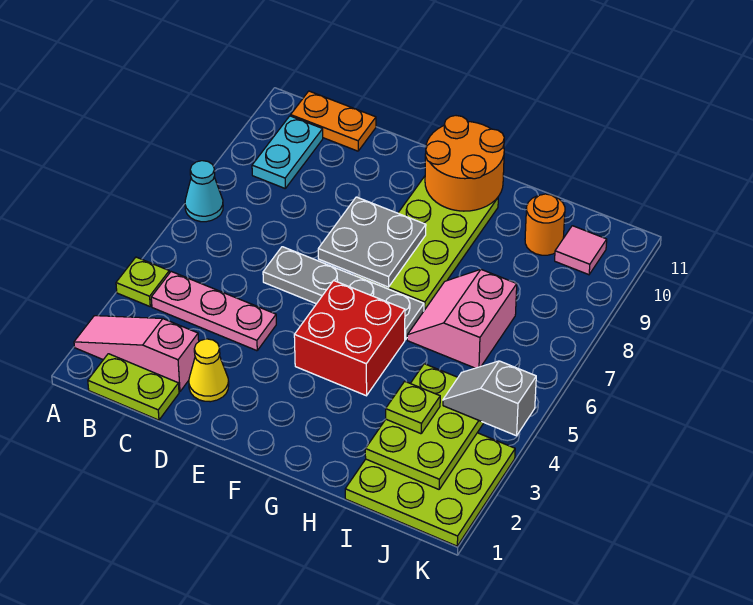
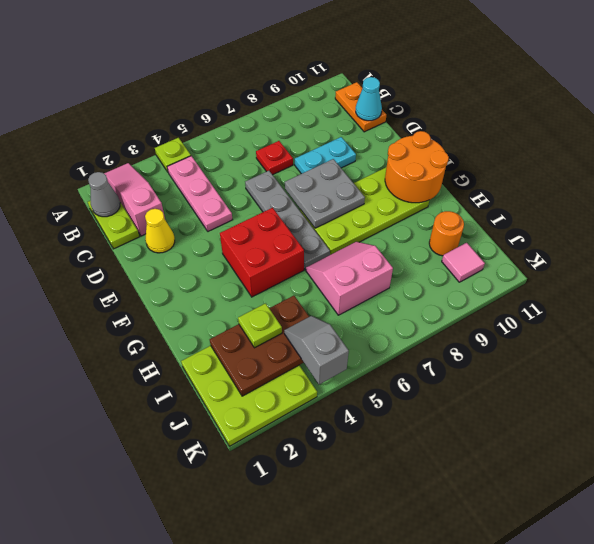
cyan 1x1 cone [185,161,223,222] -> cyan 1x1 cone moved to [356,77,382,121]
none -> grey 1x1 cone [88,172,120,217]
cyan 1x2 plate [252,116,323,188] -> cyan 1x2 plate moved to [295,137,356,174]
none -> red 1x1 plate [256,141,293,175]
lime 2x3 plate [365,364,484,489] -> brown 2x3 plate [210,296,309,396]

